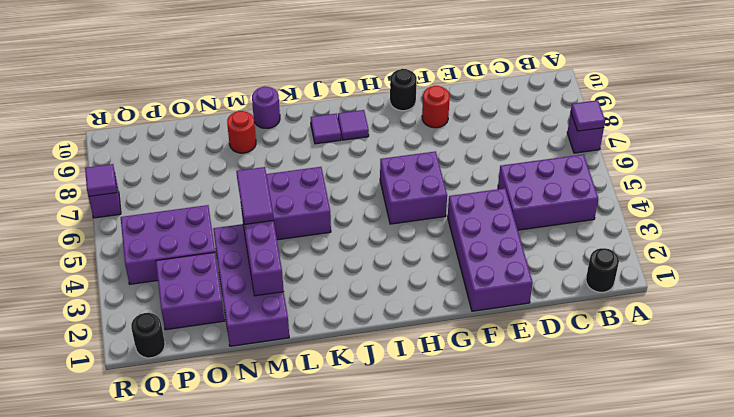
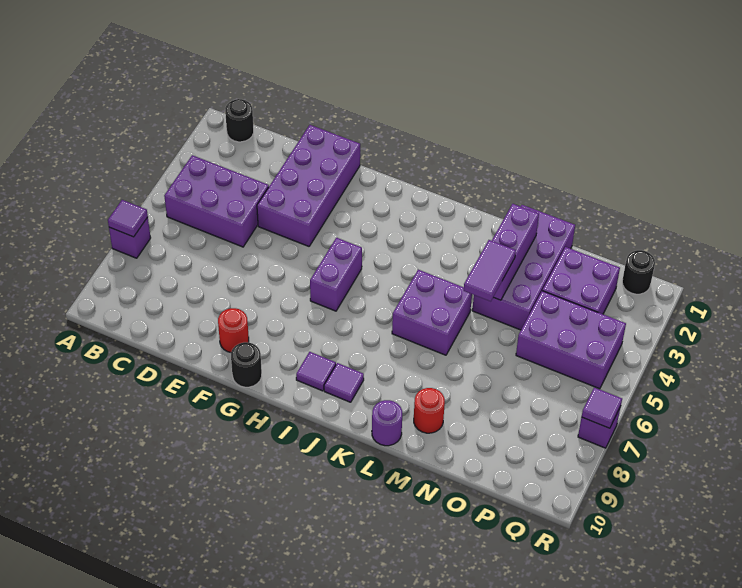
purple 2x2 brick [380,151,447,224] -> purple 1x2 brick [310,238,362,311]

